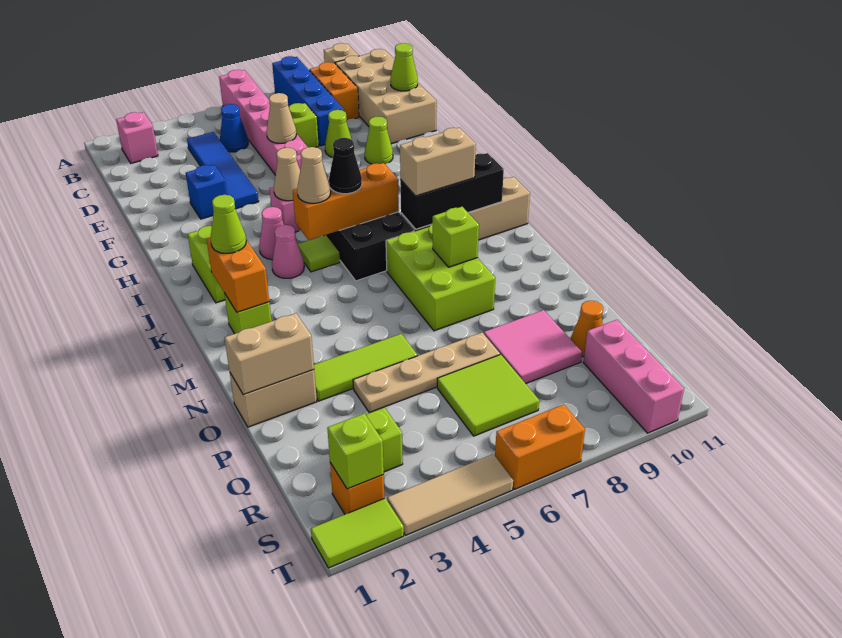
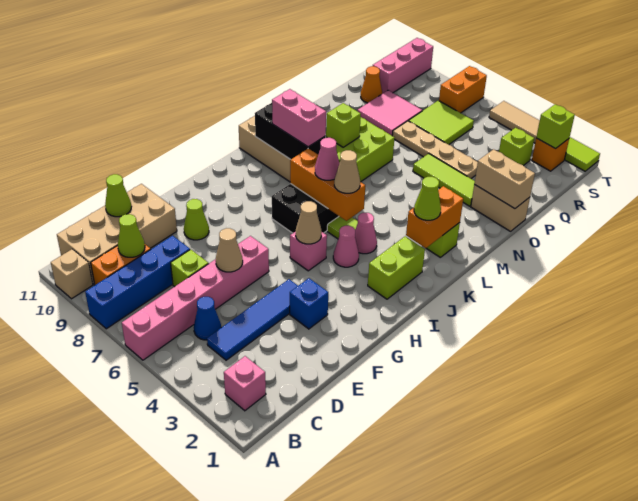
lime 1x1 cone [325,110,352,157] -> lime 1x1 cone moved to [118,214,145,257]
black 1x1 cone [329,138,362,194] -> pink 1x1 cone [315,138,340,180]
tan 1x2 brick [400,128,476,196] -> pink 1x2 brick [272,89,326,147]
orange 1x2 brick [495,404,585,489] -> orange 1x2 brick turned to [439,66,487,113]

